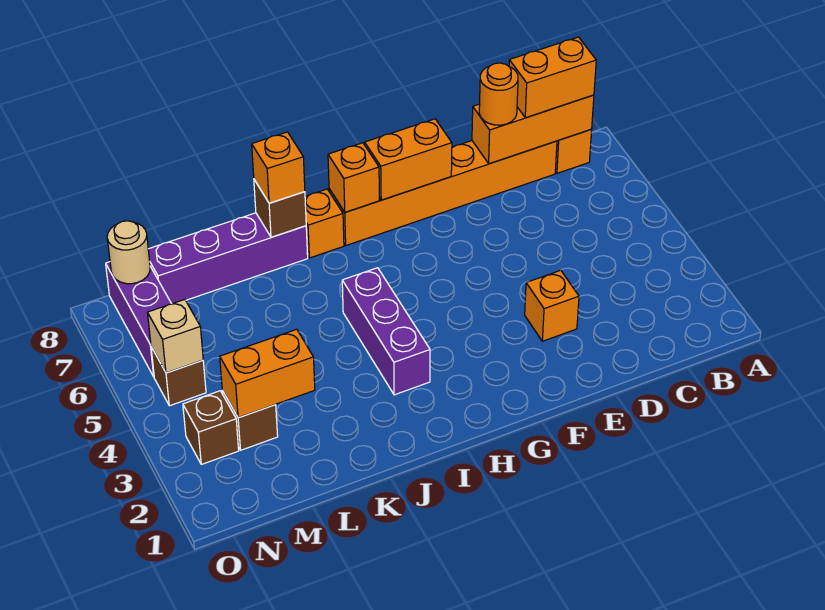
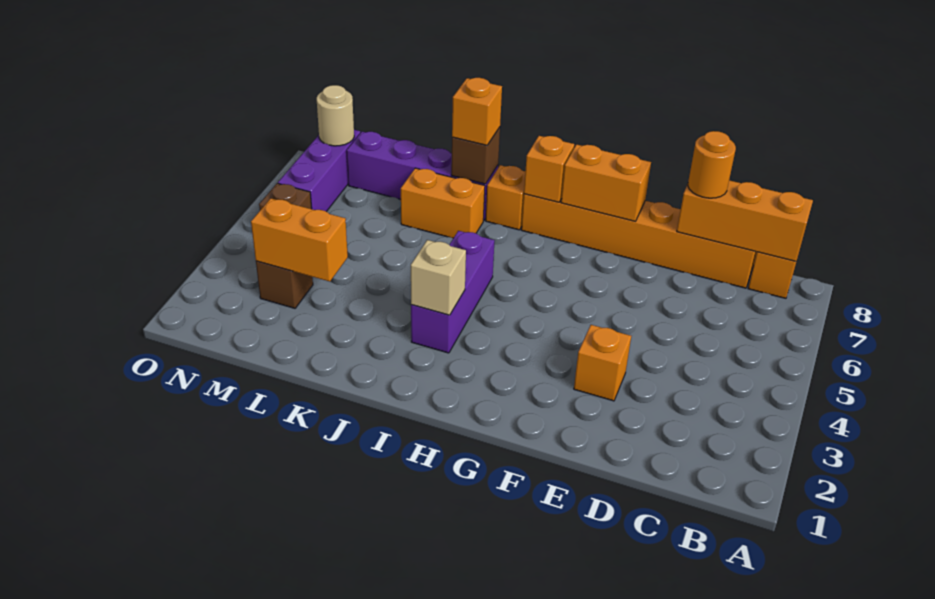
orange 1x2 brick [509,37,596,118] -> orange 1x2 brick moved to [401,168,485,238]
brown 1x1 brick [183,391,239,464] -> none
tan 1x1 brick [147,299,203,373] -> tan 1x1 brick moved to [411,240,466,315]

